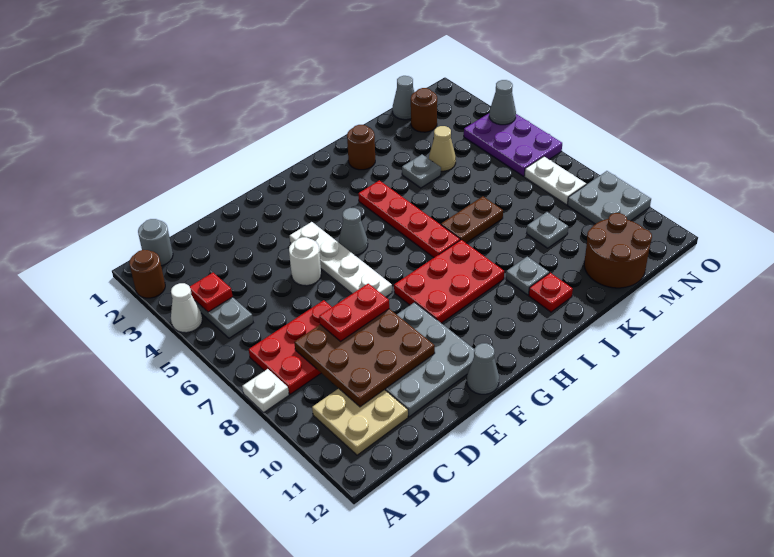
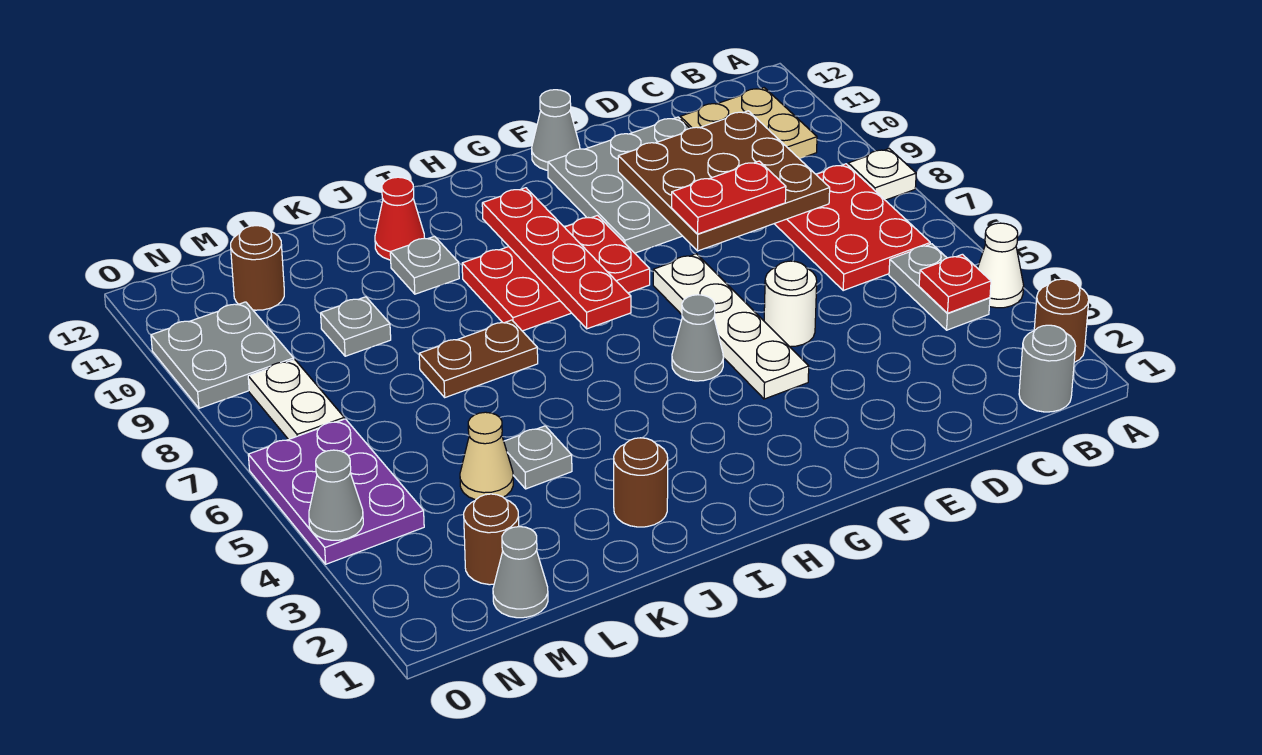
red 2x3 plate [249,300,331,394] -> red 2x3 plate turned to [774,164,930,290]
red 1x4 plate [358,180,460,257] -> red 1x4 plate moved to [482,188,631,329]
red 1x1 plate [529,273,573,312] -> red 1x1 cone [375,177,424,260]
brown 2x2 round brick [584,213,652,288] -> brown 1x1 round brick [231,226,284,310]

